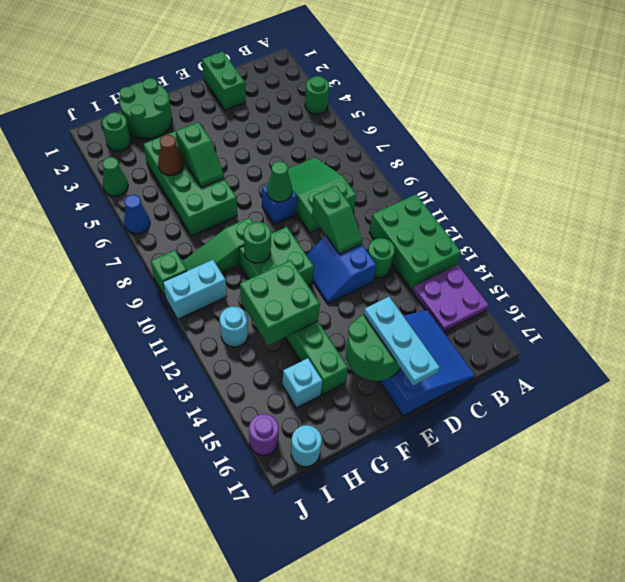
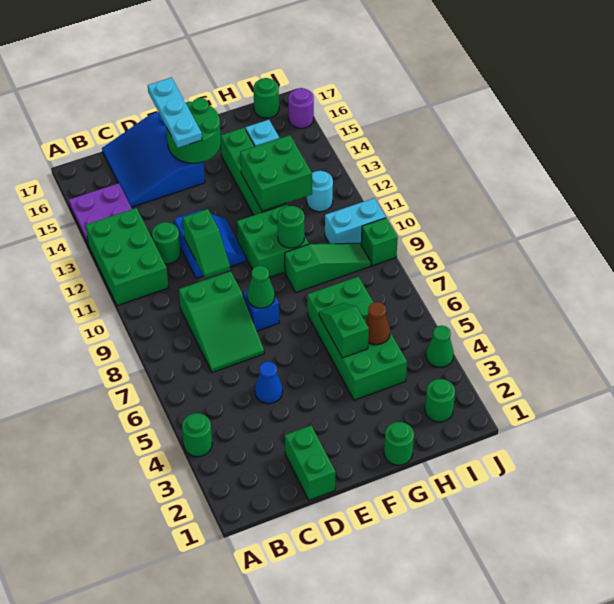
green 1x2 slope [312,186,362,254] -> green 1x2 slope turned to [183,209,230,278]
green 2x2 round brick [119,78,172,139] -> green 1x1 round brick [384,422,414,465]
cyan 1x1 round brick [291,425,322,467] -> green 1x1 round brick [253,78,279,118]
blue 1x1 cone [124,195,150,234] -> blue 1x1 cone moved to [255,362,283,404]

